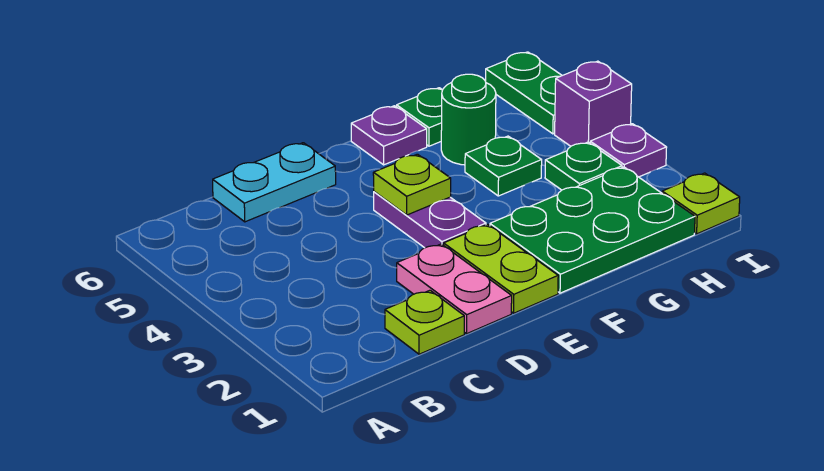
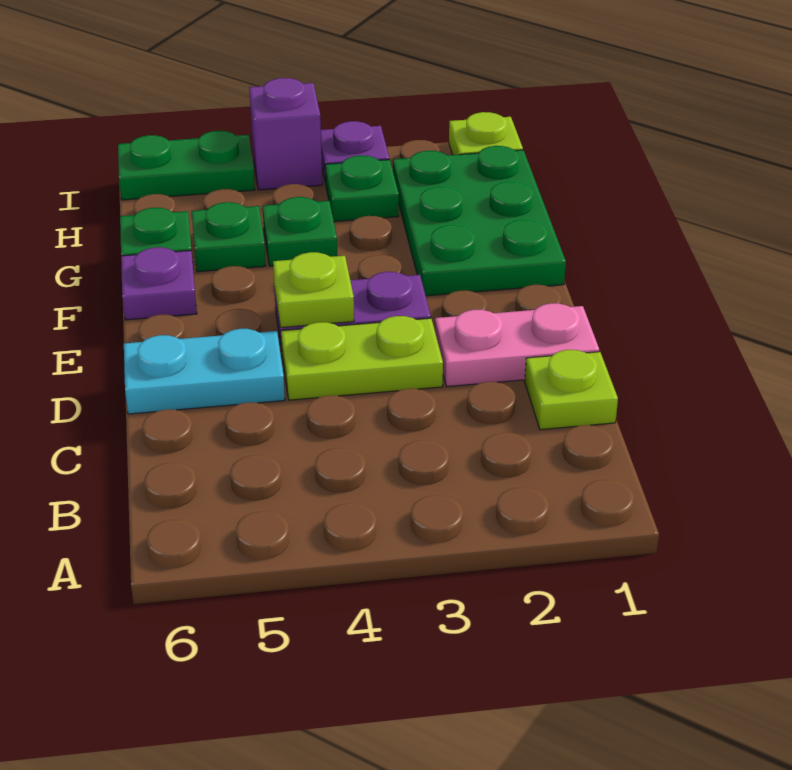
cyan 1x2 plate [213,143,336,222] -> cyan 1x2 plate turned to [124,329,285,414]
lime 1x2 plate [444,224,558,313] -> lime 1x2 plate moved to [281,316,443,400]
green 1x1 round brick [441,74,496,165] -> green 1x1 plate [192,202,266,272]

